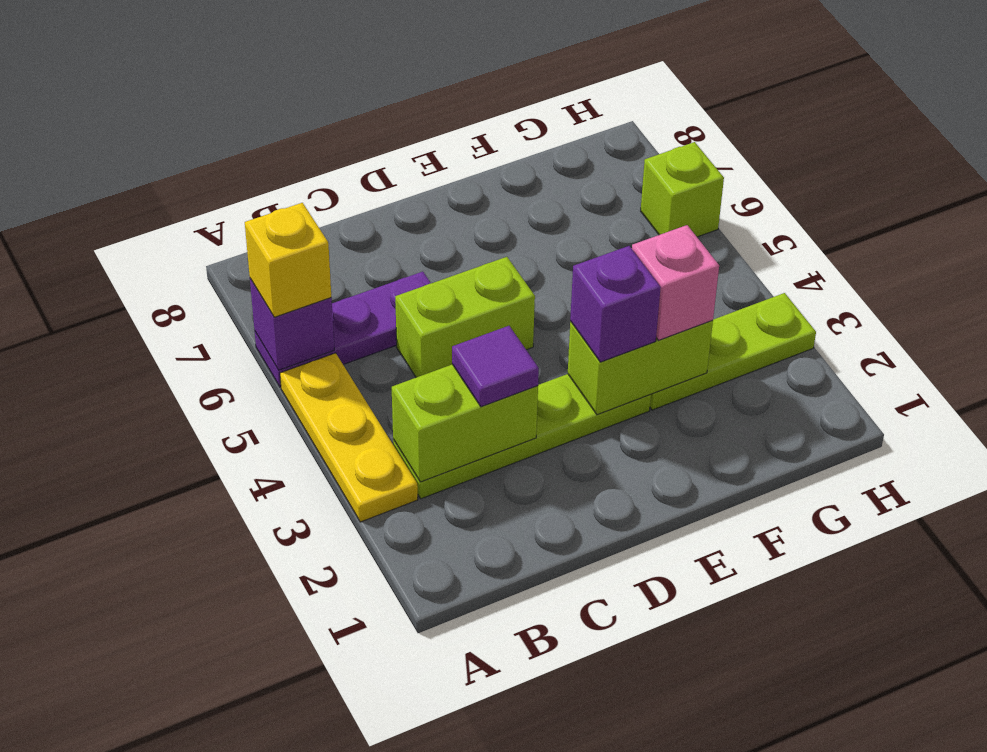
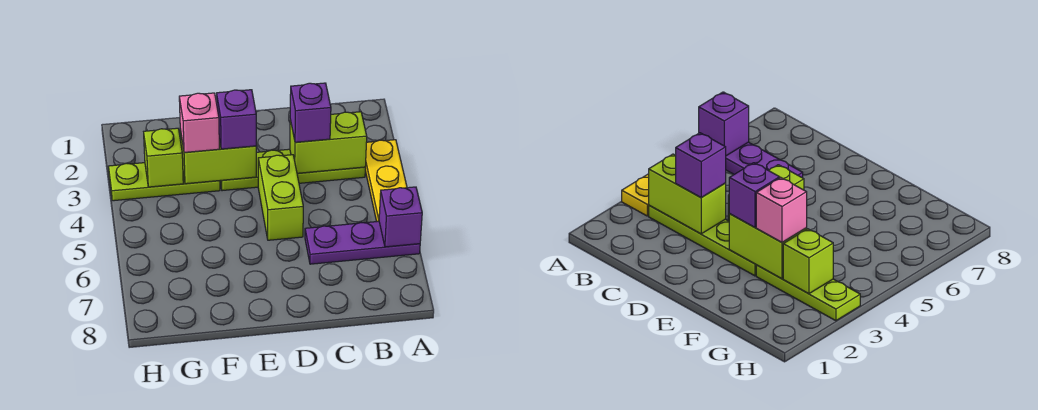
yellow 1x1 brick [245,203,331,317] -> none
purple 1x1 tile [452,326,539,407] -> purple 1x1 brick [290,83,331,142]
lime 1x2 brick [395,257,535,377] -> lime 1x2 brick turned to [258,155,303,240]
lime 1x1 brick [641,142,724,237] -> lime 1x1 brick moved to [144,128,183,187]

